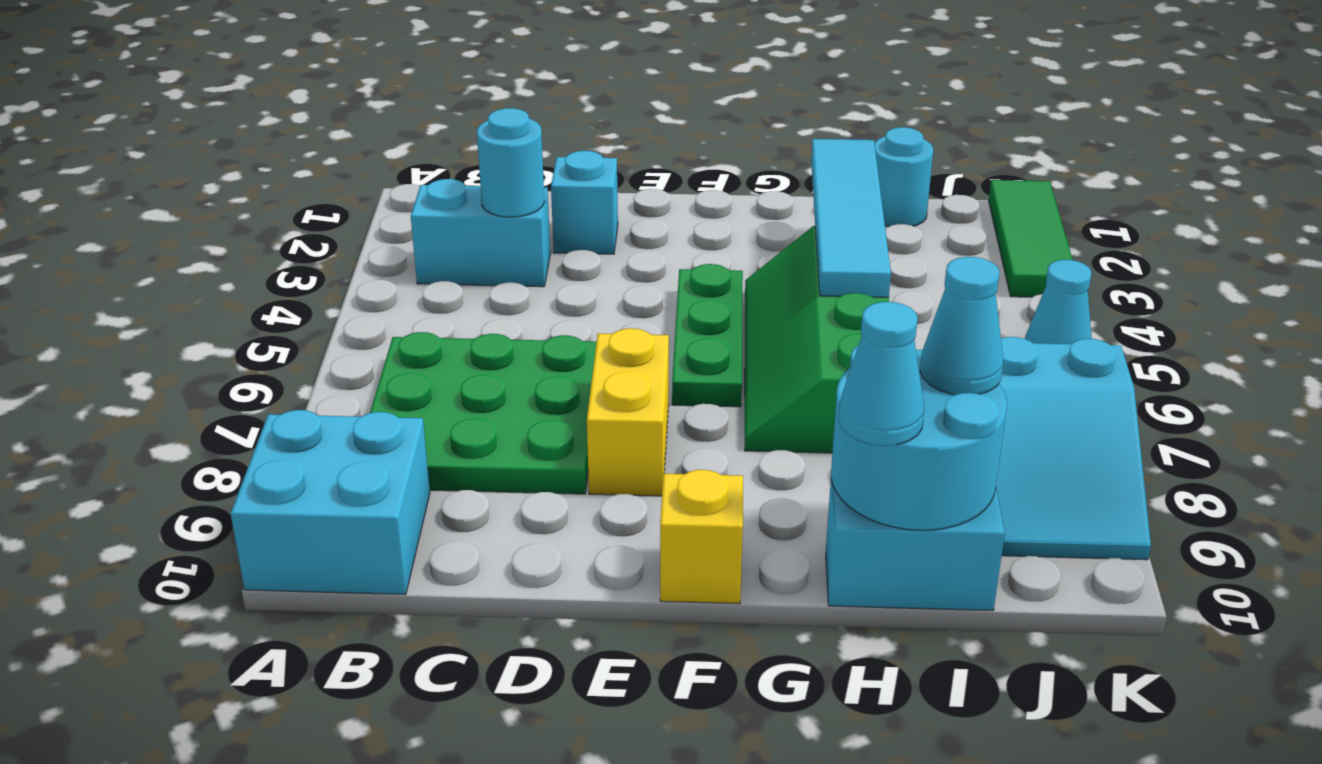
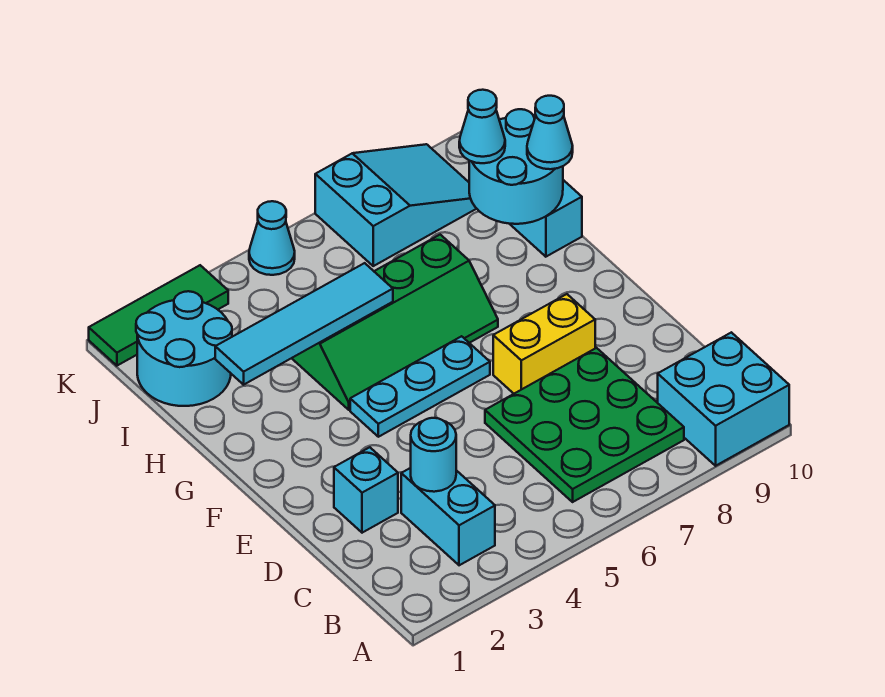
green 1x3 plate [672,264,743,407] -> cyan 1x3 plate [350,336,490,437]
yellow 1x1 brick [660,470,743,604] -> none
cyan 1x1 round brick [874,127,933,227] -> cyan 2x2 round brick [136,291,232,406]

